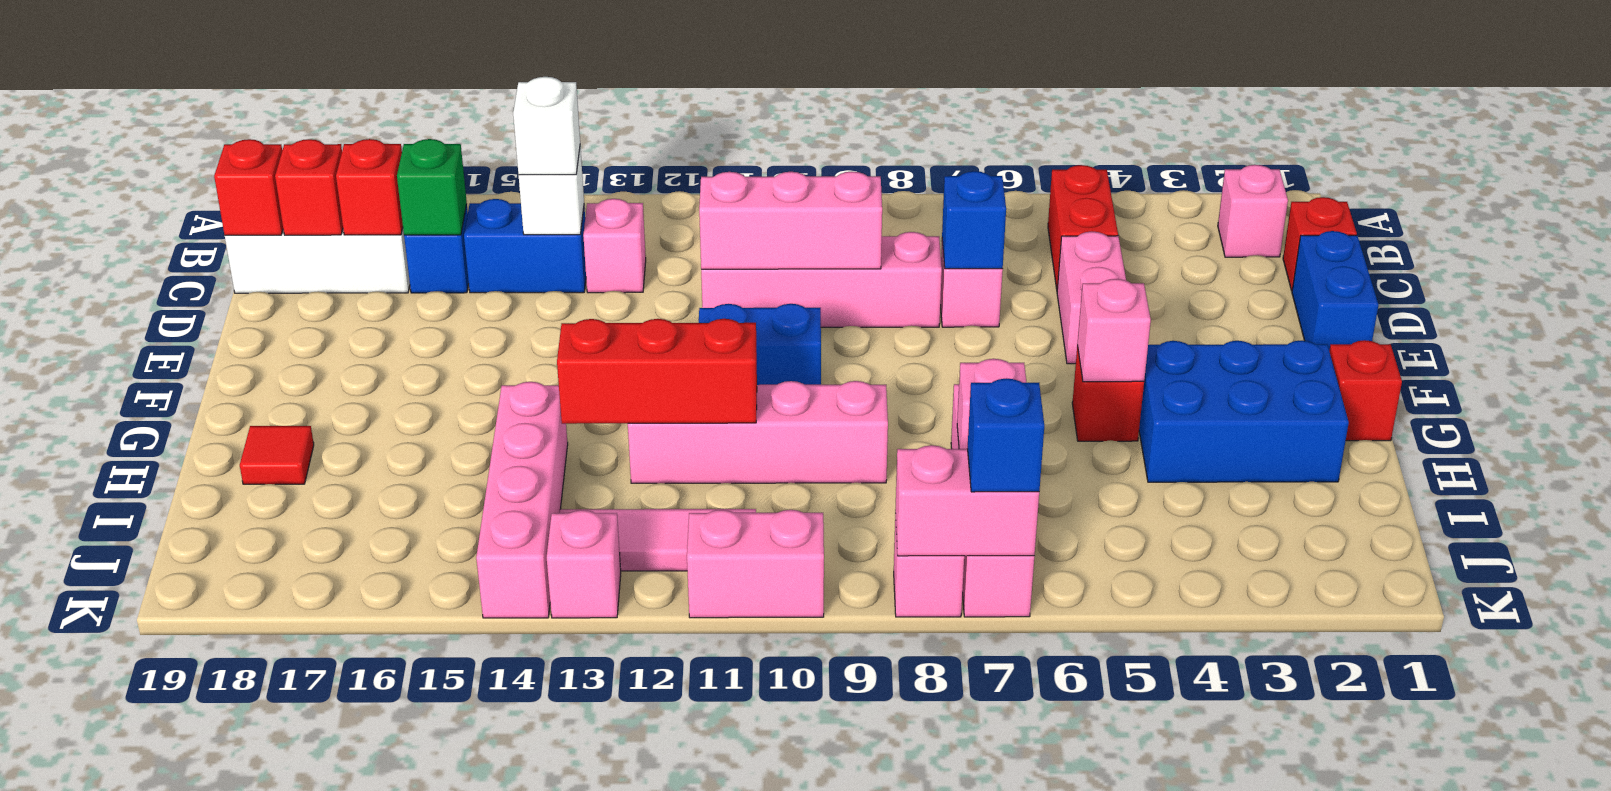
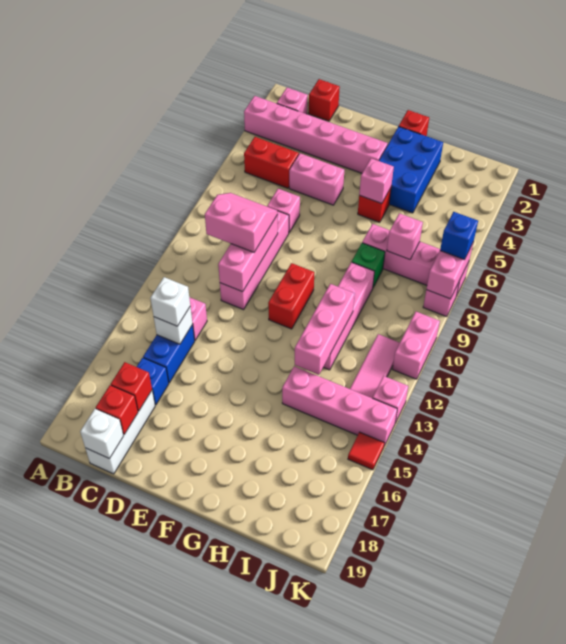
none -> pink 1x6 brick [244,96,388,173]
none -> pink 2x2 slope [205,193,278,252]
green 1x1 brick [397,139,467,235] -> green 1x1 brick moved to [352,243,385,287]
red 1x1 brick [214,139,283,235] -> white 1x1 brick [80,409,124,459]
blue 1x2 brick [1292,231,1378,350] -> none
blue 1x1 brick [942,171,1006,269] -> none
blue 1x2 brick [699,304,821,385] -> red 1x2 brick [268,263,314,329]
red 1x3 brick [557,319,757,424] -> pink 1x3 brick [295,284,355,375]
red 1x1 tile [240,426,314,484] -> red 1x1 tile moved to [348,432,384,470]

